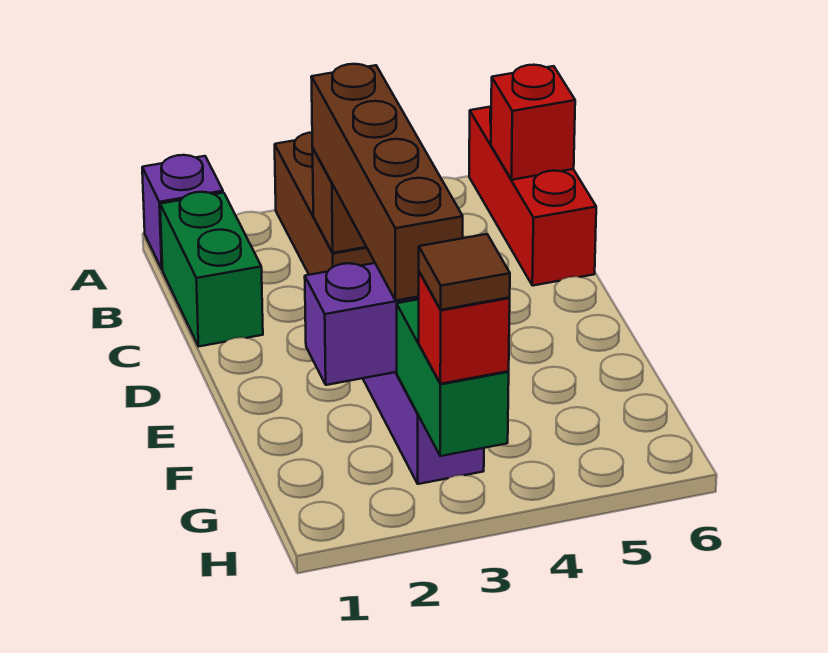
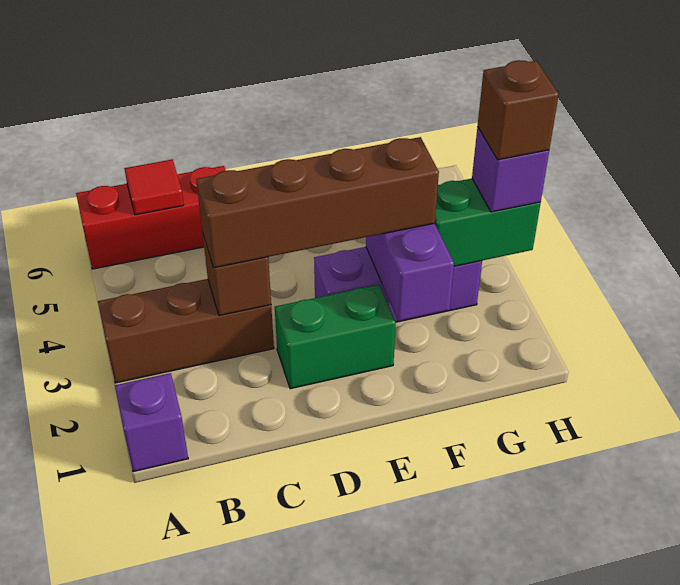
green 1x2 brick [160,192,263,346] -> green 1x2 brick moved to [275,285,396,389]
red 1x1 brick [491,65,575,180] -> red 1x1 tile [124,159,184,215]
red 1x1 brick [419,272,510,384] -> purple 1x1 brick [472,127,549,212]
brown 1x1 tile [419,234,510,310] -> brown 1x1 brick [478,60,559,160]

